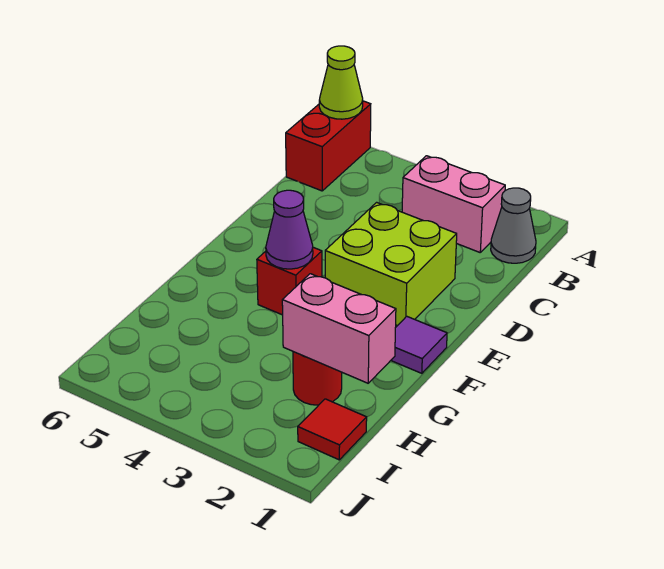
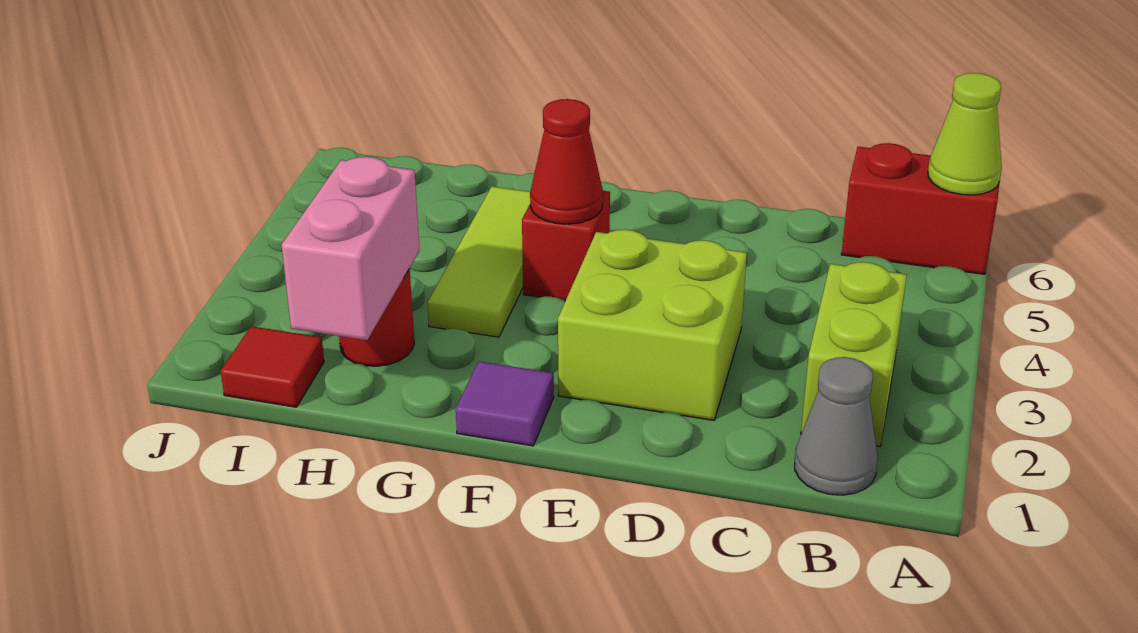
pink 1x2 brick [402,156,505,252] -> lime 1x2 brick [801,262,907,446]
purple 1x1 cone [266,190,313,269] -> red 1x1 cone [530,99,603,224]
none -> lime 1x3 tile [427,187,530,337]

